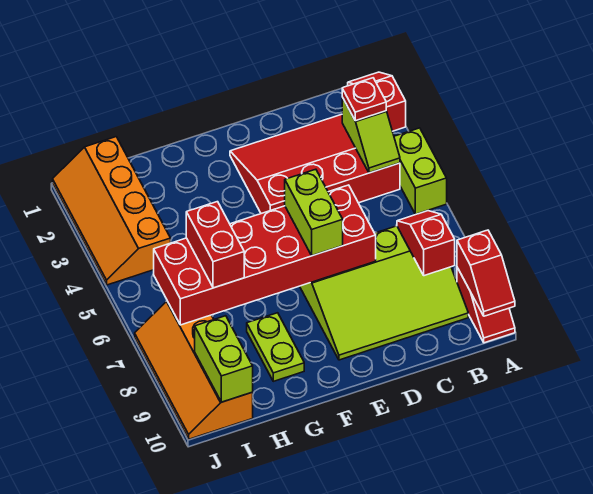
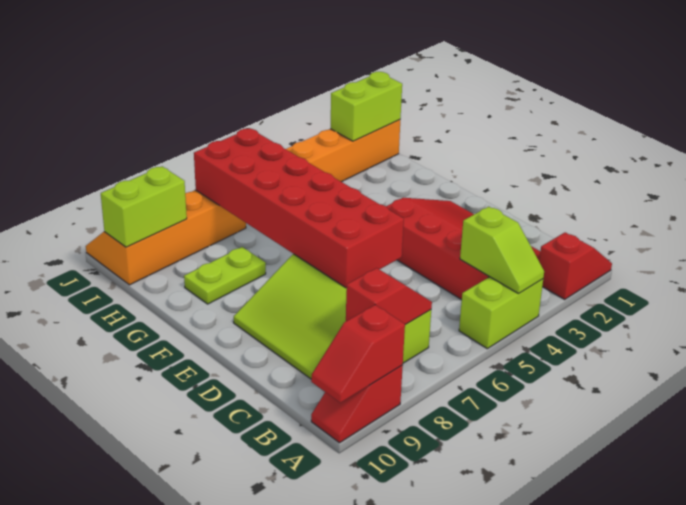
lime 1x2 slope [342,97,400,173] -> lime 1x2 slope turned to [460,207,544,293]
red 1x1 plate [342,78,386,121] -> none
lime 1x2 brick [285,169,343,256] -> lime 1x2 brick moved to [331,72,402,141]
red 1x2 brick [186,202,244,288] -> none

